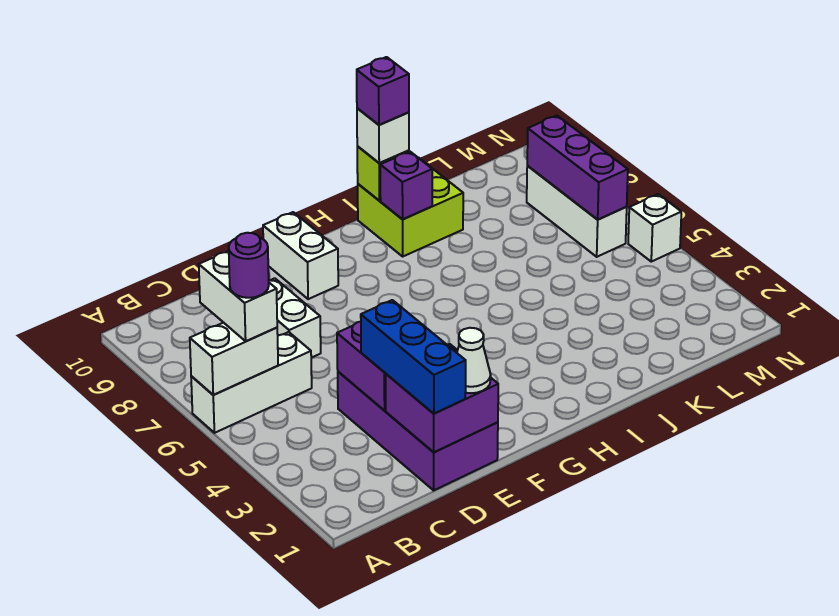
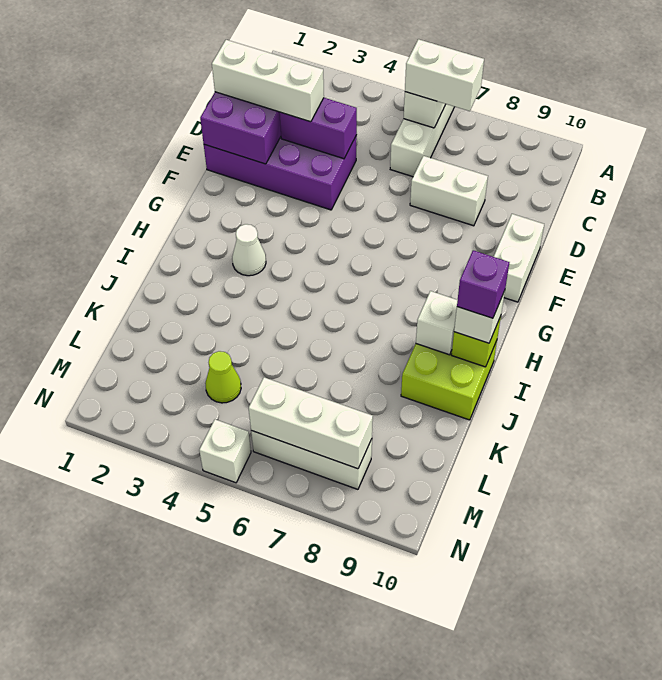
purple 1x1 round brick [229,233,269,298] -> none
blue 1x3 brick [361,300,466,414] -> white 1x3 brick [212,40,324,122]
white 1x1 cone [457,328,491,393] -> white 1x1 cone moved to [232,224,266,276]
white 1x2 brick [263,212,338,299] -> white 1x2 brick turned to [494,214,544,302]
purple 1x1 brick [380,152,432,219] -> white 1x1 brick [416,291,458,355]
none -> lime 1x1 cone [205,351,241,403]
purple 1x3 brick [527,116,628,220] -> white 1x3 brick [249,377,373,469]

